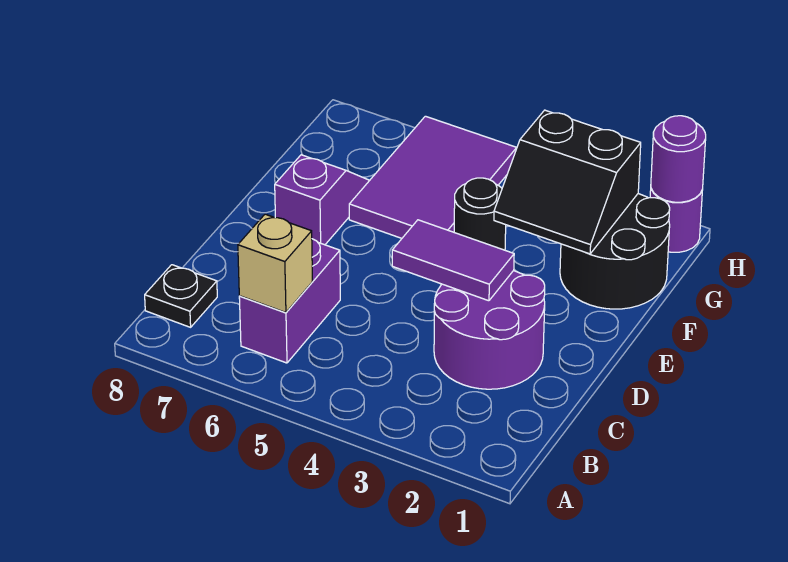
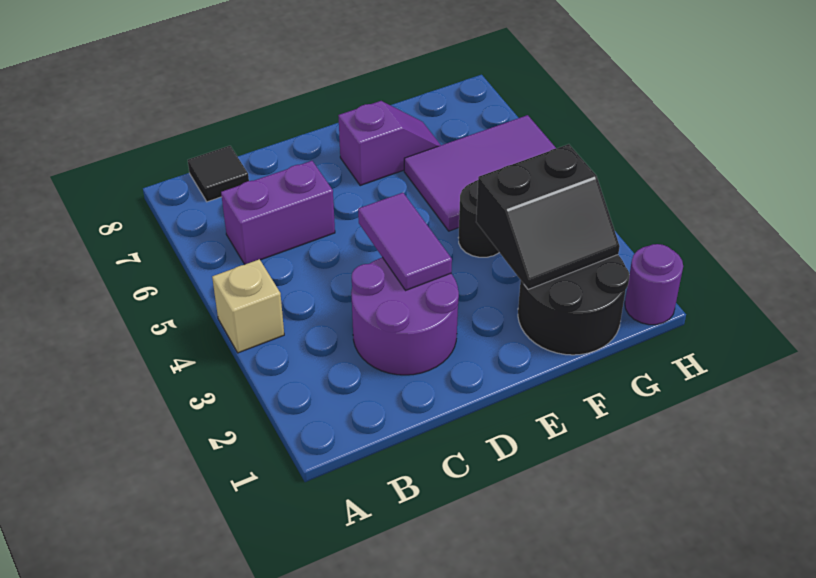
tan 1x1 brick [238,214,313,313] -> tan 1x1 brick moved to [212,259,284,353]
black 1x1 plate [145,265,217,327] -> black 1x1 tile [188,146,249,202]
black 2x2 slope [494,110,641,254] -> black 2x2 slope turned to [476,144,620,289]
purple 1x1 round brick [651,116,706,202] -> none

